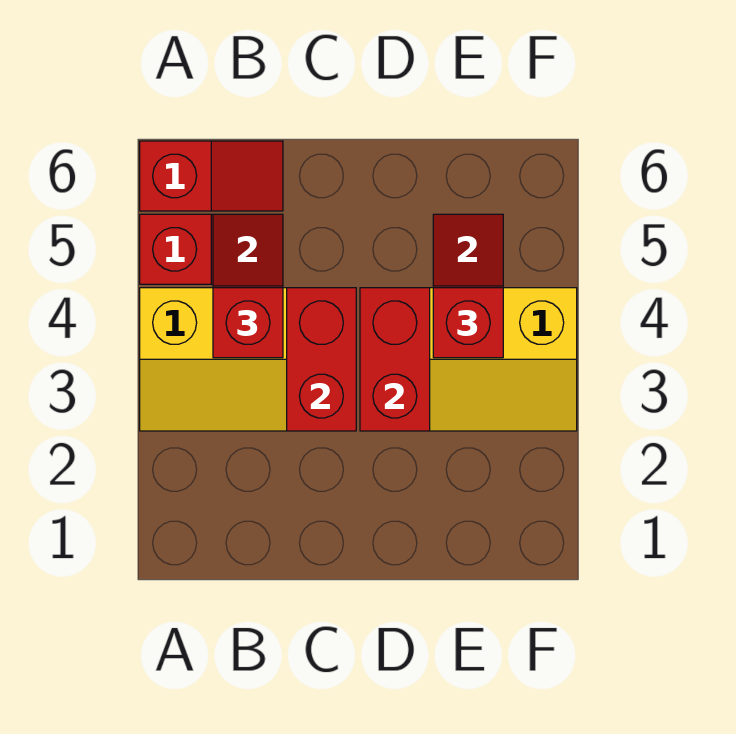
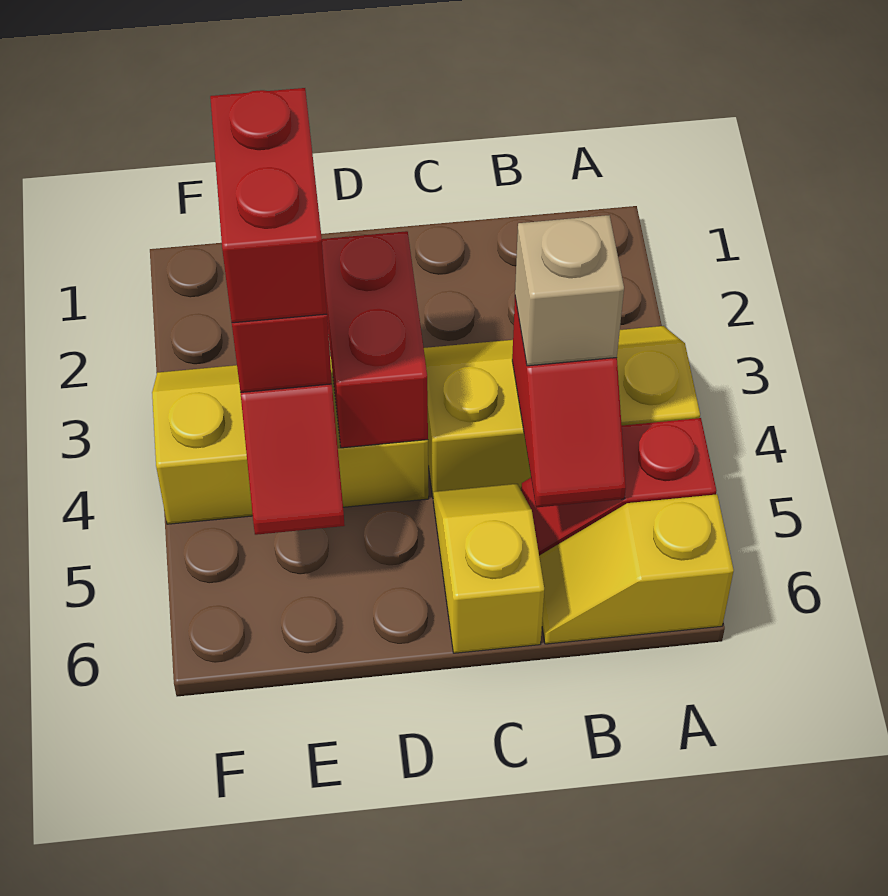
red 1x2 slope [140,141,283,211] -> yellow 1x2 slope [539,494,734,644]
red 1x1 brick [213,288,283,358] -> tan 1x1 brick [515,215,624,366]
red 1x2 brick [287,288,356,431] -> red 1x2 brick moved to [210,88,327,323]
none -> yellow 1x2 slope [433,484,544,653]

